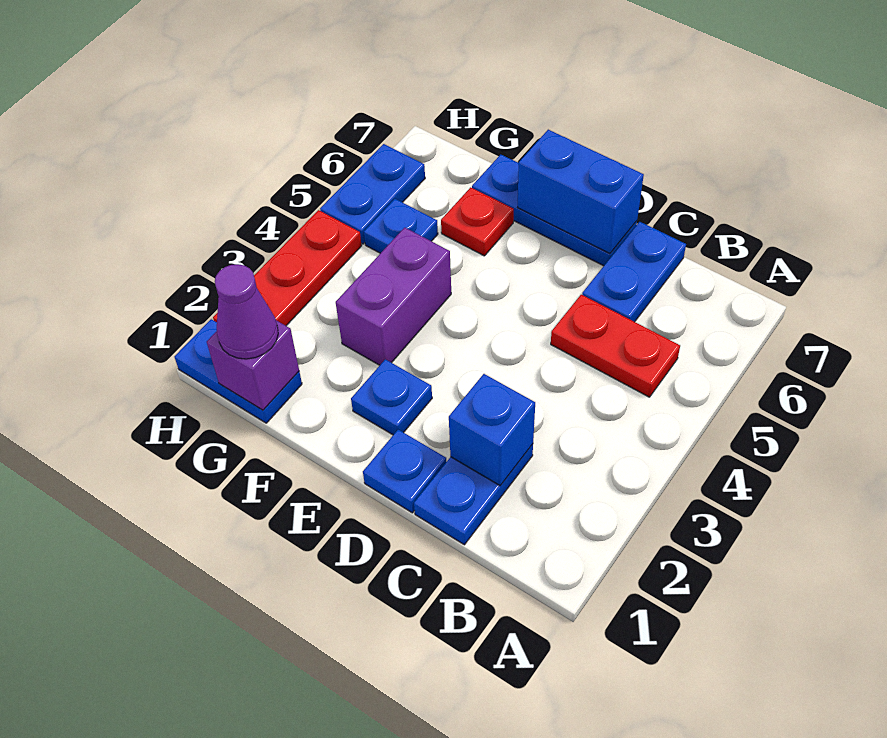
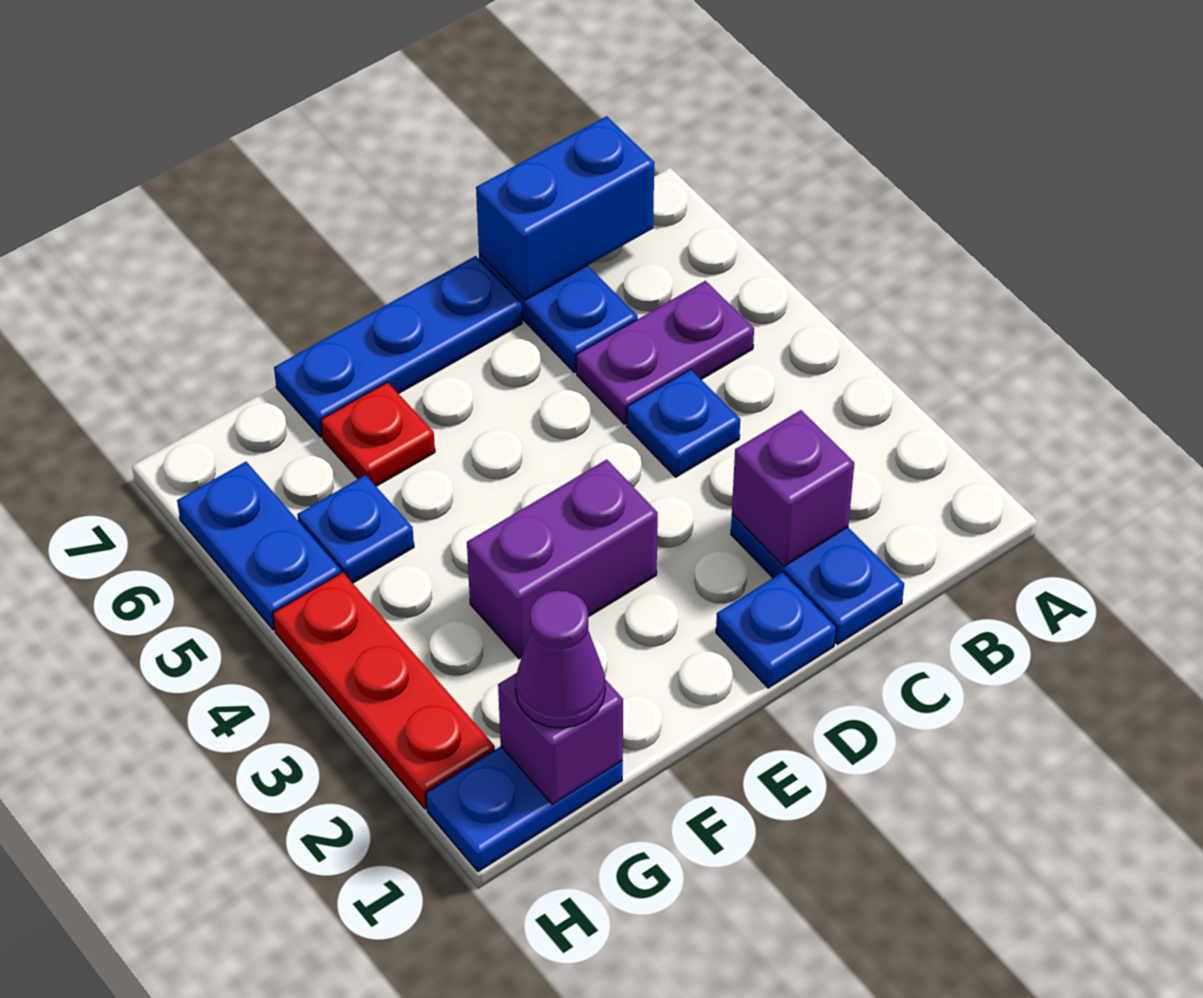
red 1x2 plate [551,295,680,397] -> purple 1x2 plate [576,281,754,424]
blue 1x1 brick [449,374,535,485] -> purple 1x1 brick [732,410,854,566]
blue 1x2 brick [518,130,644,254] -> blue 1x2 brick moved to [476,116,654,300]
blue 1x1 plate [351,359,432,435] -> blue 1x1 plate moved to [627,369,740,477]
purple 1x2 brick [336,228,451,365] -> purple 1x2 brick turned to [467,460,658,659]

